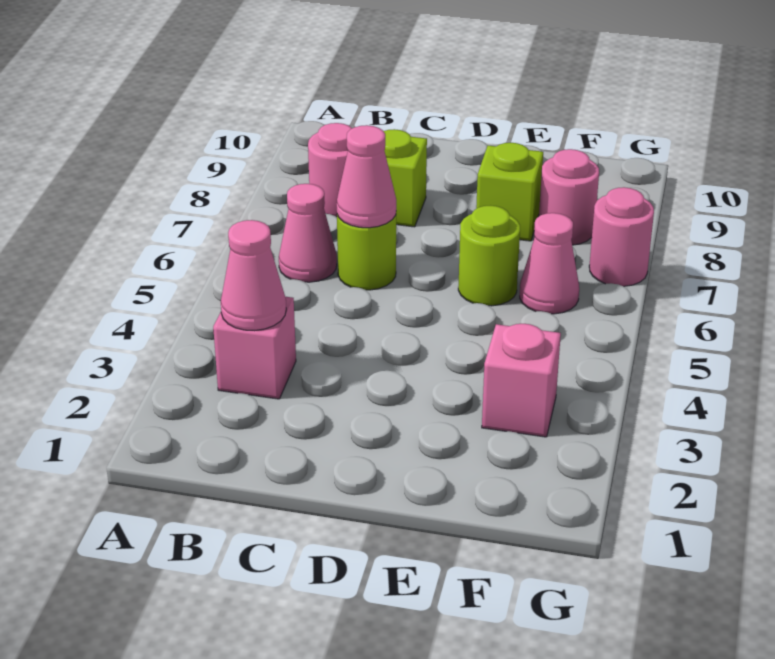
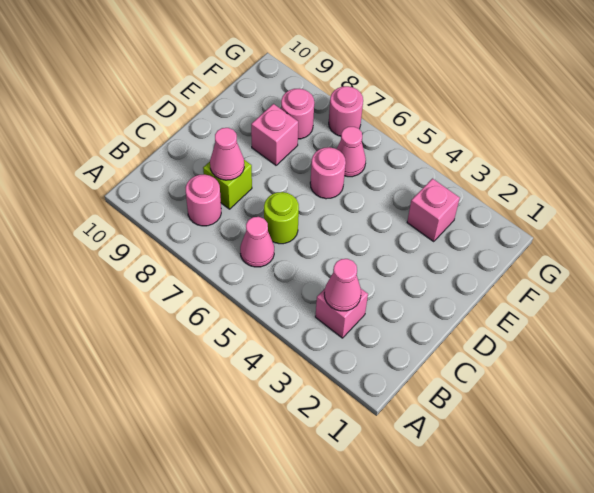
pink 1x1 cone [337,125,396,228] -> pink 1x1 cone moved to [210,128,244,180]
lime 1x1 round brick [458,206,520,306] -> pink 1x1 round brick [310,147,346,199]
lime 1x1 brick [476,143,543,241] -> pink 1x1 brick [251,104,298,165]

